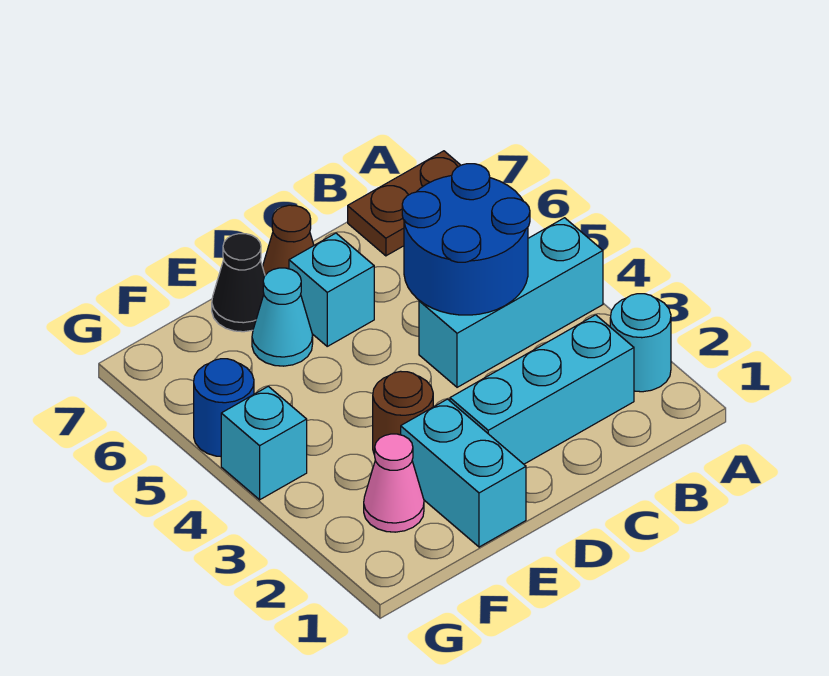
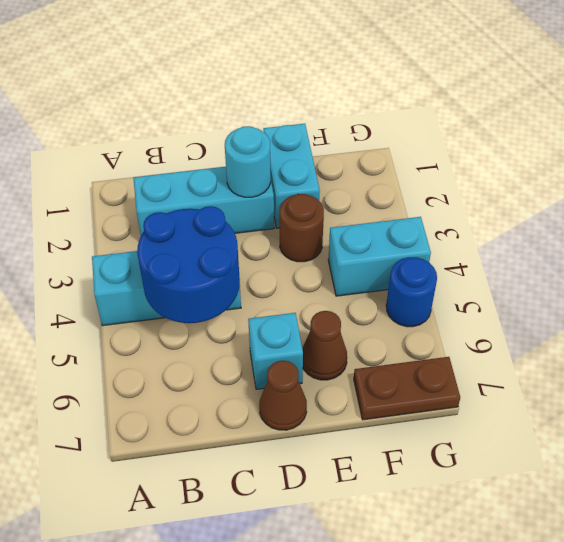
cyan 1x1 round brick [610,294,671,392] -> cyan 1x1 round brick moved to [225,126,271,197]
brown 1x2 plate [348,151,461,256] -> brown 1x2 plate moved to [354,357,460,420]
cyan 1x1 cone [252,268,313,366] -> brown 1x1 cone [302,311,347,380]
black 1x1 cone [212,234,265,332] -> none
pink 1x1 cone [364,434,424,532] -> none
cyan 1x1 brick [221,386,307,500] -> cyan 1x2 brick [328,217,431,296]

